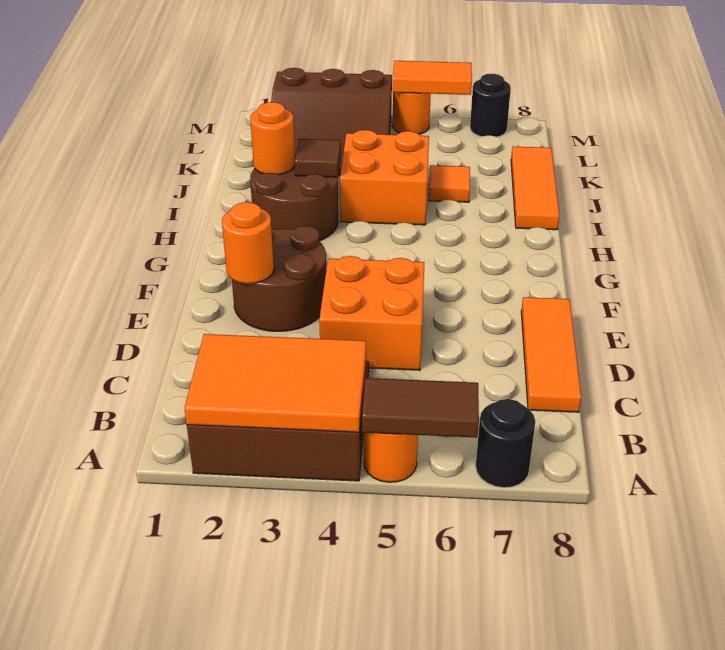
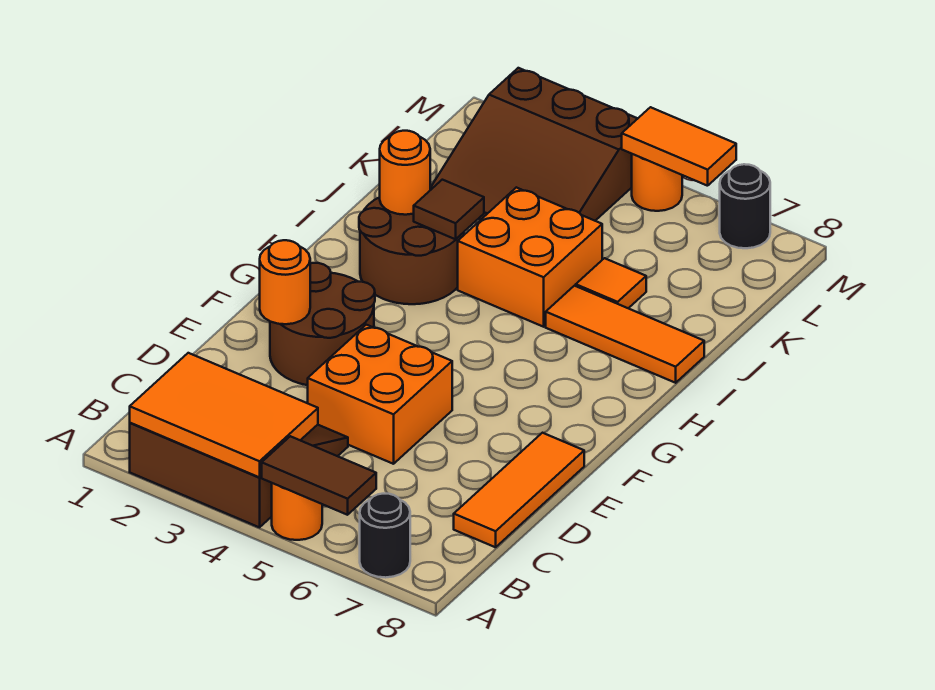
orange 1x3 tile [511,147,560,230] -> orange 1x3 tile turned to [546,286,704,383]

